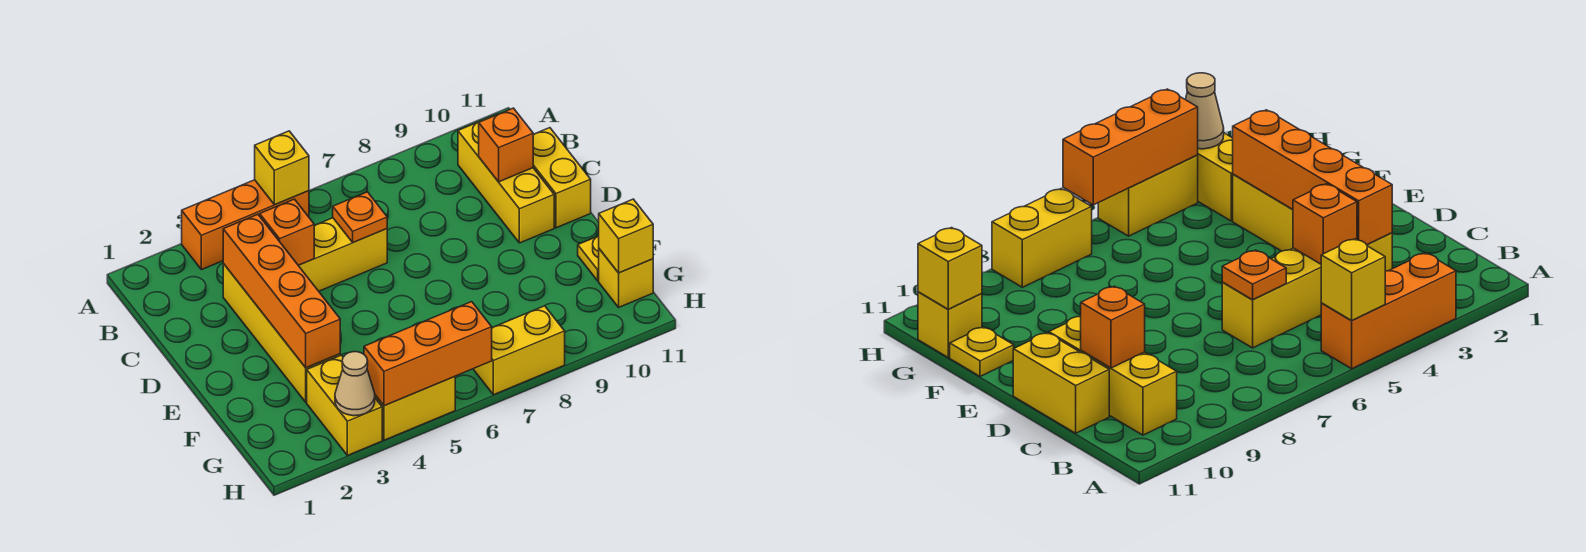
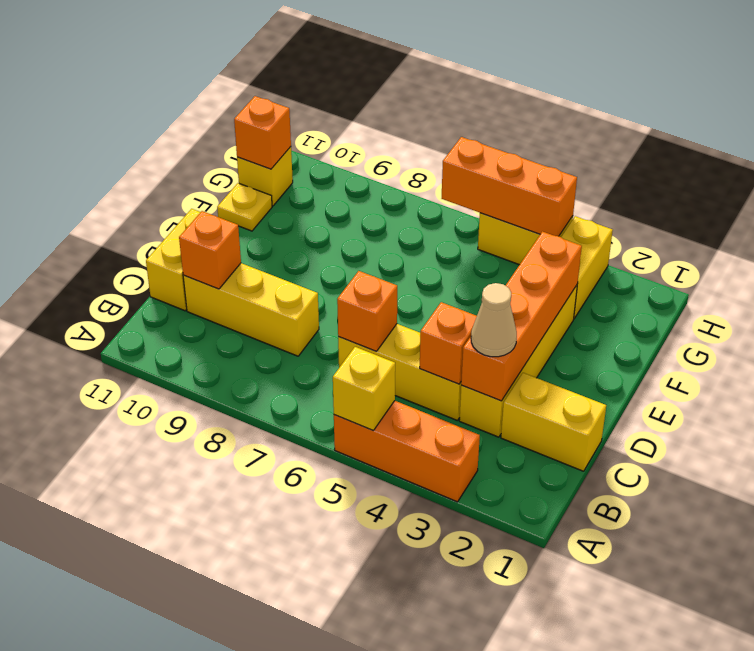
yellow 1x3 brick [458,116,554,243] -> yellow 1x3 brick turned to [183,263,319,356]
orange 1x1 plate [333,192,387,242] -> orange 1x1 brick [337,271,397,351]
yellow 1x1 brick [599,199,653,273] -> orange 1x1 brick [234,96,291,169]
tan 1x1 cone [335,352,375,416] -> tan 1x1 cone moved to [471,283,517,357]
yellow 1x2 brick [474,306,565,395] -> yellow 1x2 brick moved to [501,373,606,471]

